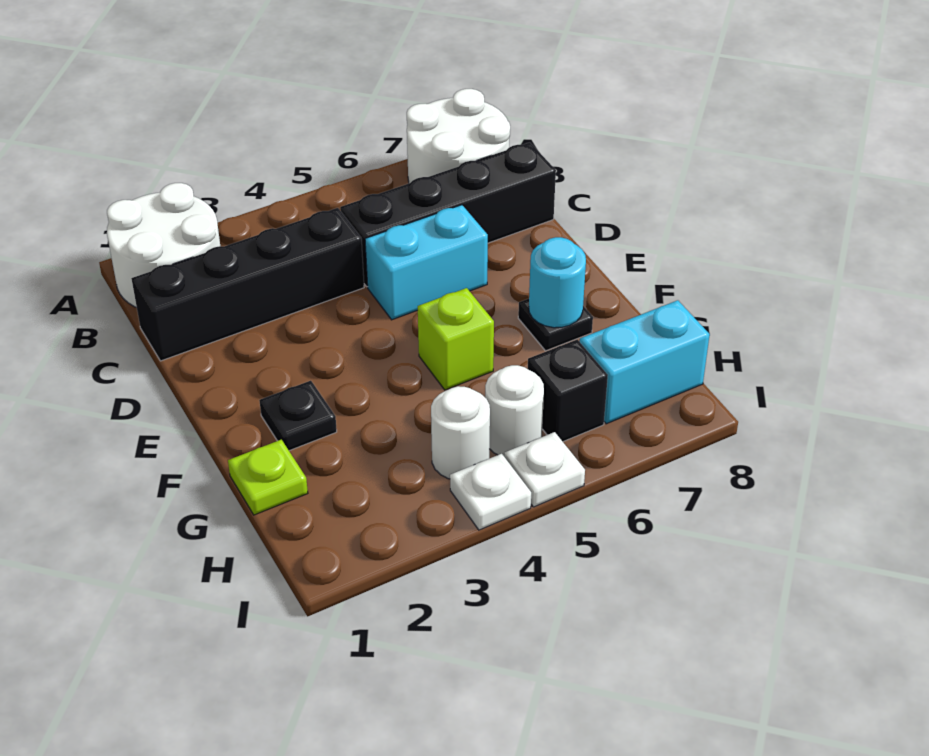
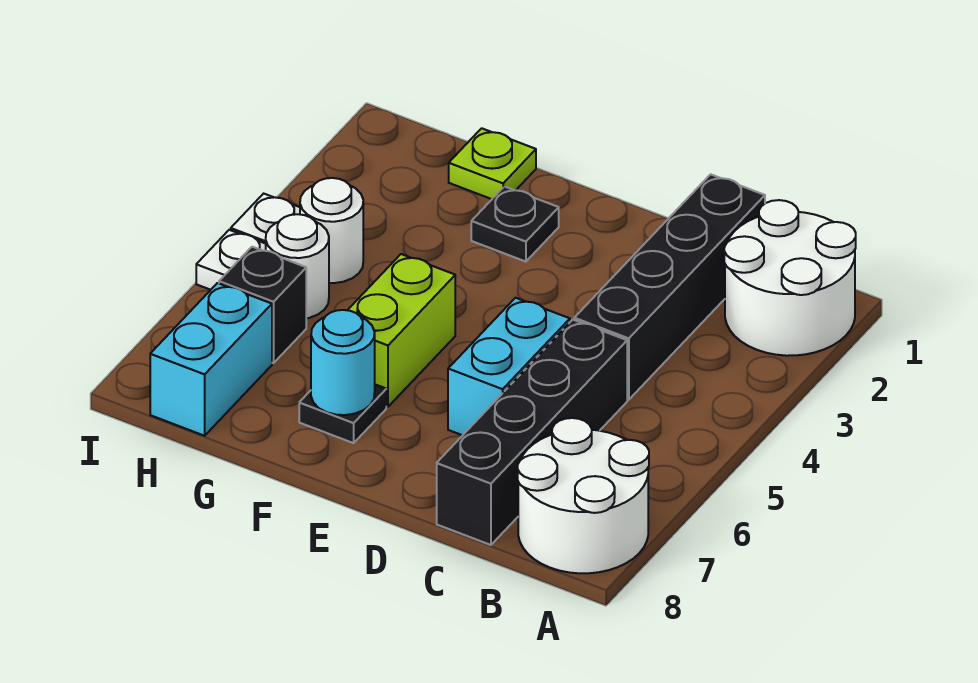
lime 1x1 brick [418,288,494,390] -> lime 1x2 brick [348,254,455,407]

